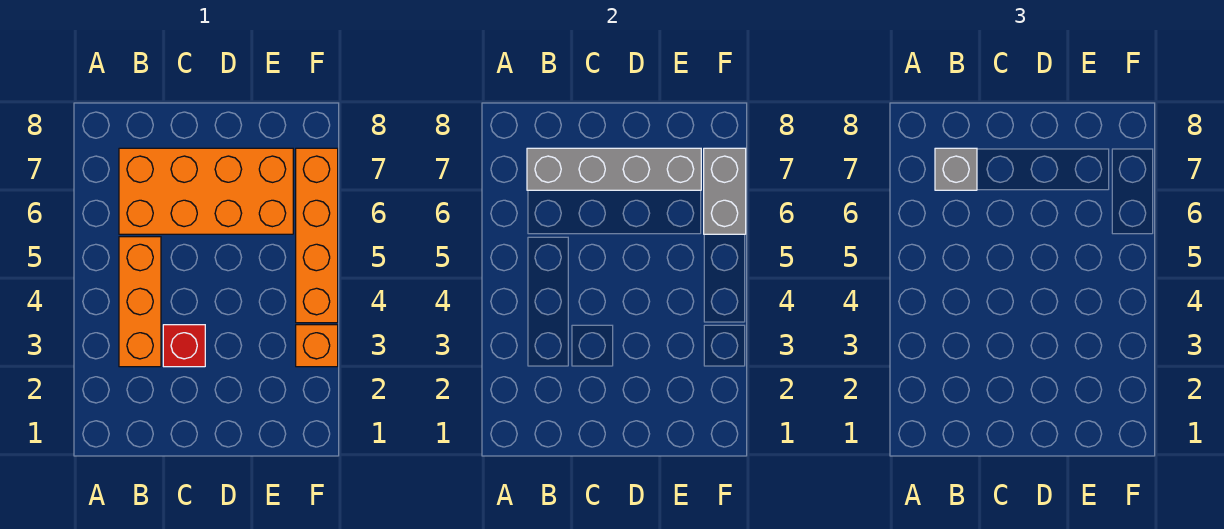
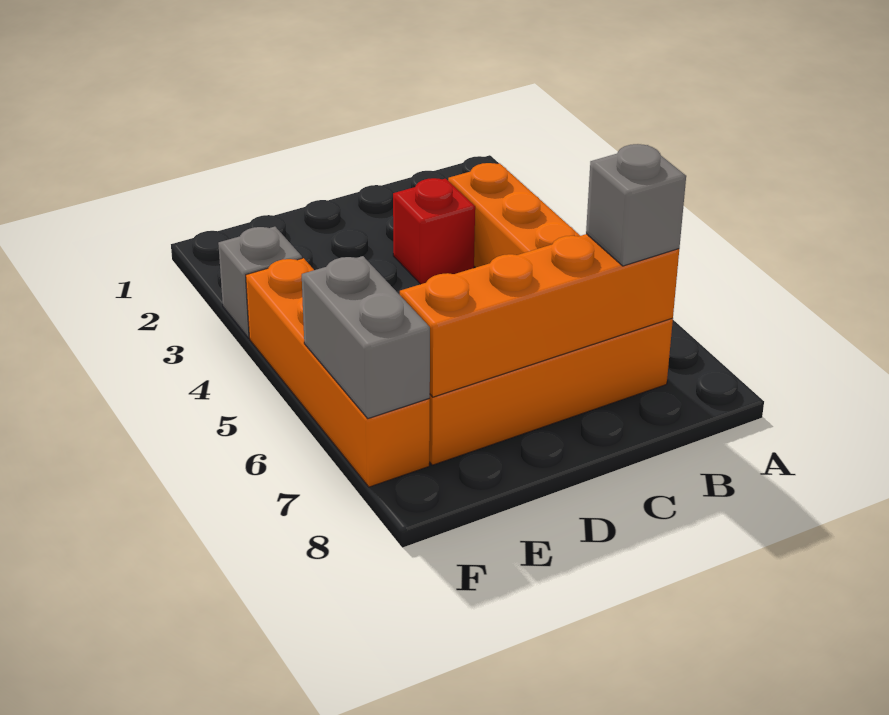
grey 1x4 brick [527,148,701,190] -> orange 1x4 brick [400,234,679,397]
orange 1x1 brick [296,325,338,367] -> grey 1x1 brick [218,227,302,338]

